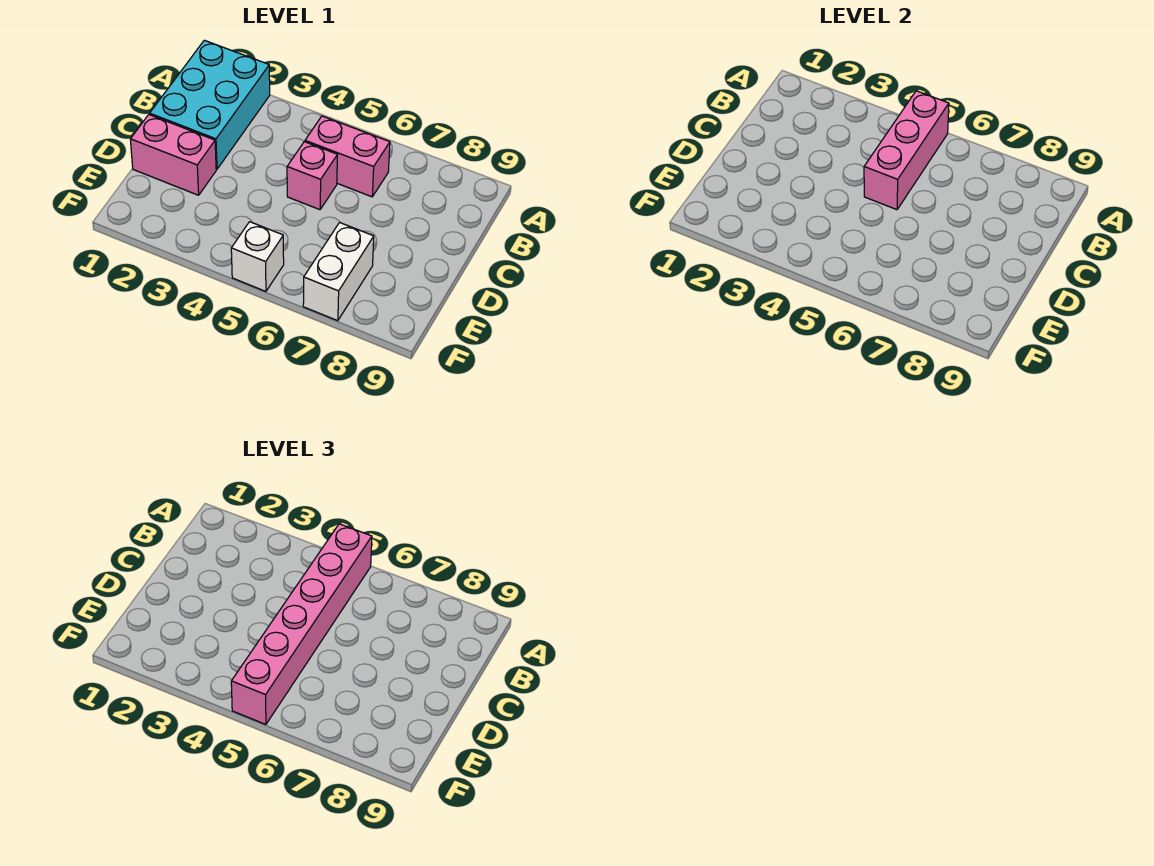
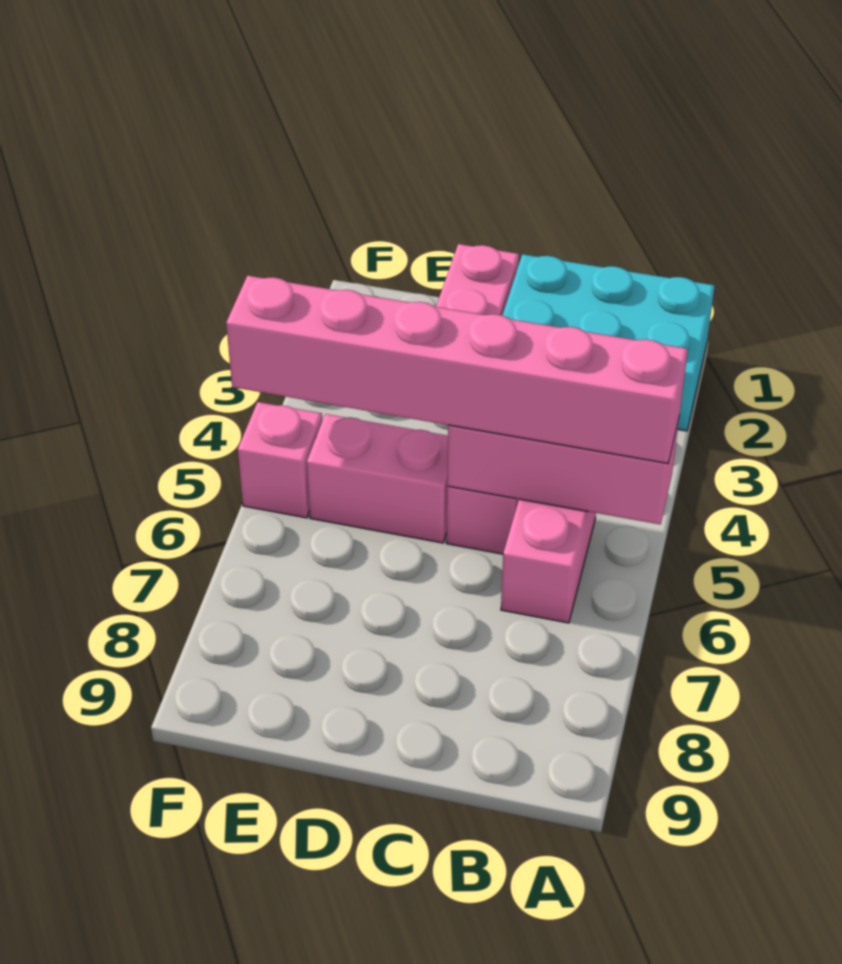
none -> pink 1x2 brick [307,414,448,543]
white 1x2 brick [303,222,374,321] -> none
white 1x1 brick [231,222,284,291] -> pink 1x1 brick [238,402,322,518]

